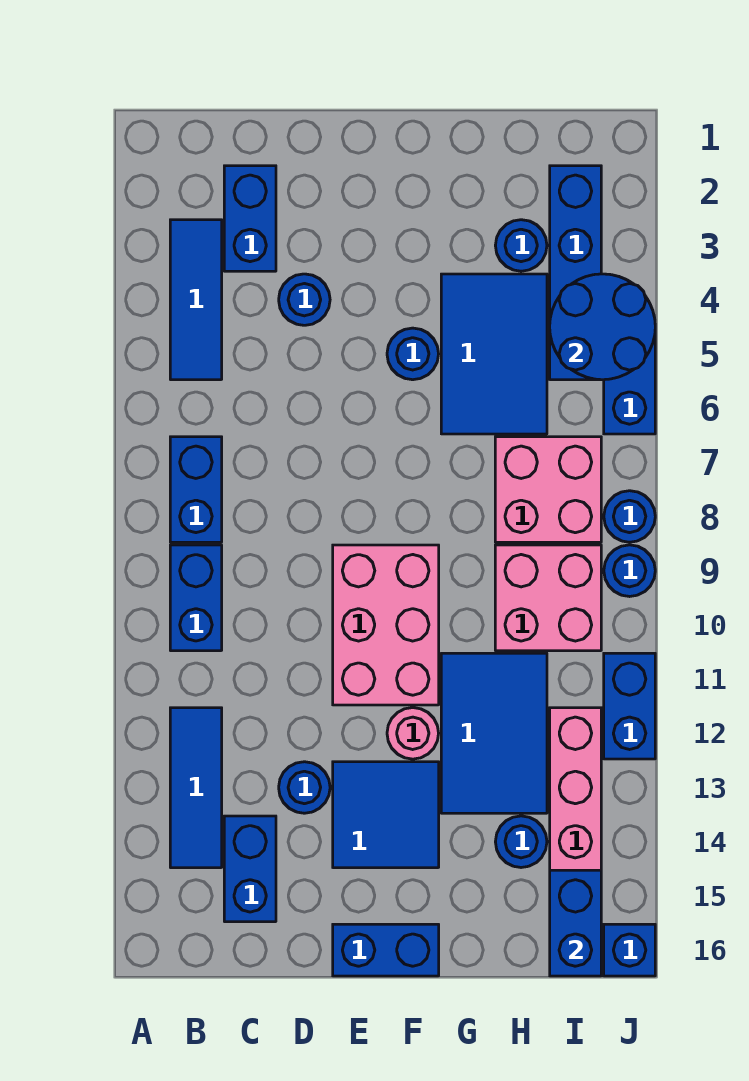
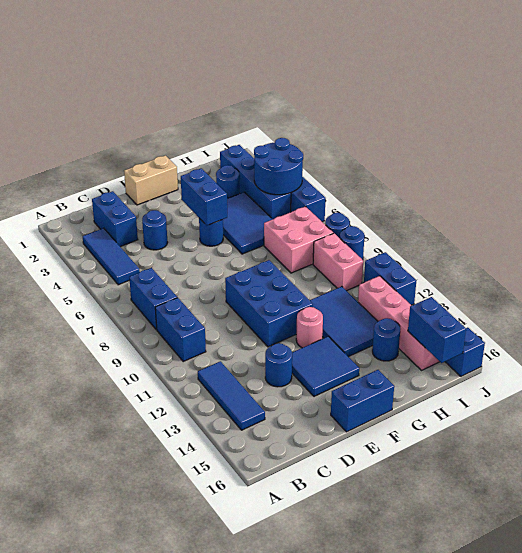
blue 1x2 brick [224,816,276,922] -> blue 1x2 brick moved to [181,168,227,225]
none -> tan 1x2 brick [124,155,178,205]
pink 2x3 brick [333,545,439,705] -> blue 2x3 brick [225,260,313,347]
pink 2x2 brick [495,545,601,651] -> pink 1x2 brick [313,233,363,291]

